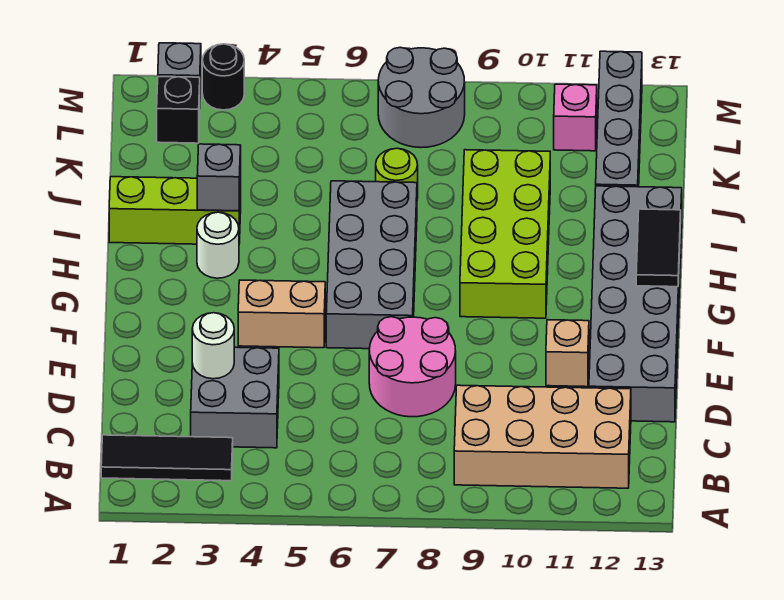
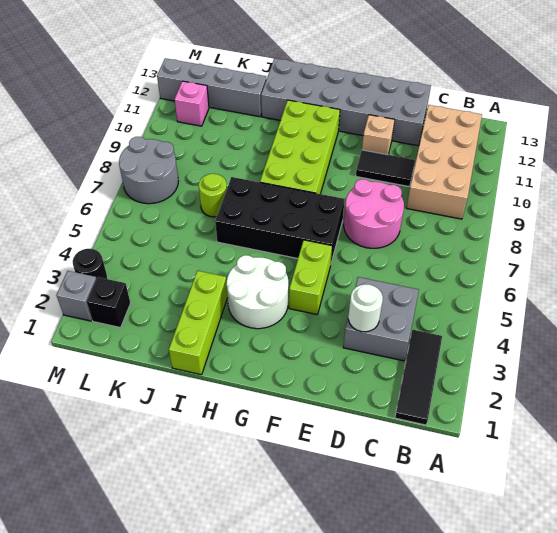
tan 1x2 brick [238,280,325,348] -> lime 1x2 brick [289,240,332,314]
grey 2x4 brick [326,181,417,349] -> black 2x4 brick [215,177,345,263]
lime 2x4 brick [460,150,550,318] -> lime 2x4 brick turned to [260,100,340,194]
black 1x2 tile [636,209,681,287] -> black 1x2 tile moved to [356,150,415,187]
white 1x1 round brick [197,212,239,278] -> white 2x2 round brick [227,255,288,329]
grey 1x1 brick [197,144,241,211] -> none

